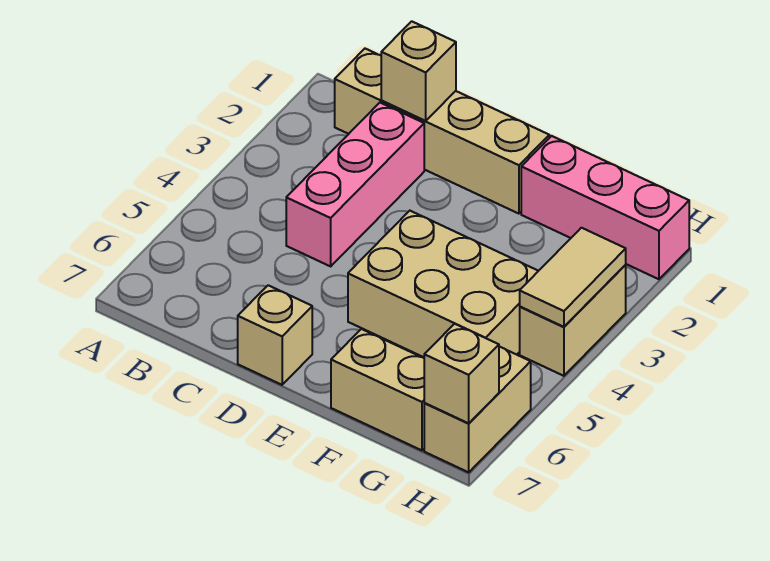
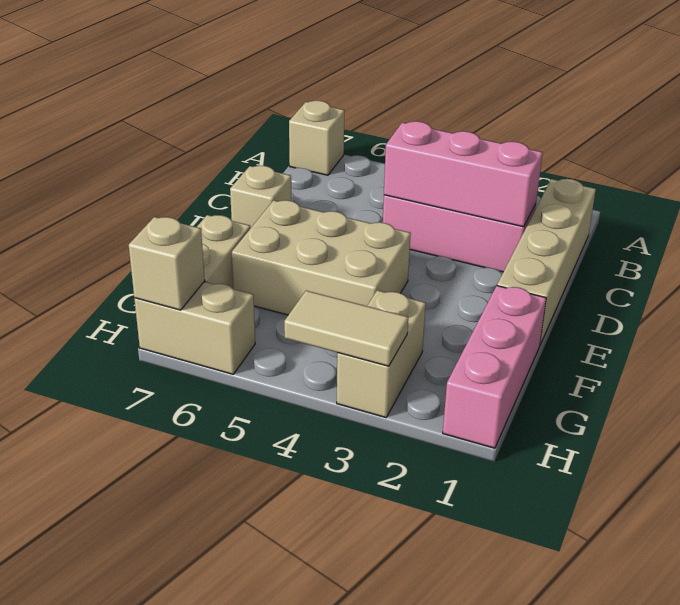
tan 1x1 brick [381,21,456,121] -> tan 1x1 brick moved to [289,101,344,175]
none -> pink 1x3 brick [384,121,543,227]
tan 2x3 brick [348,211,538,357] -> tan 2x3 brick turned to [232,200,411,315]
tan 1x2 brick [520,265,626,376] -> tan 1x2 brick turned to [337,290,426,417]

